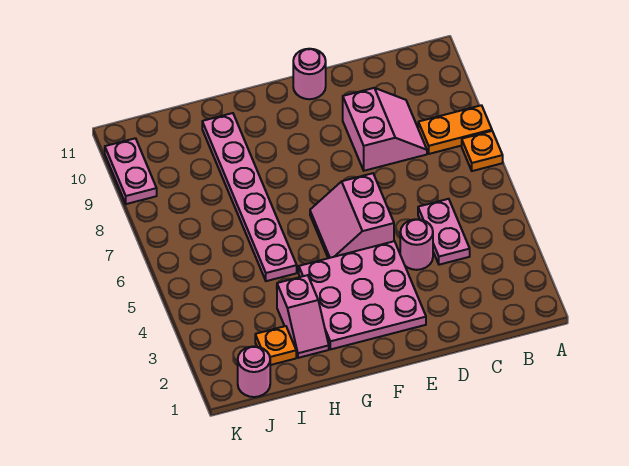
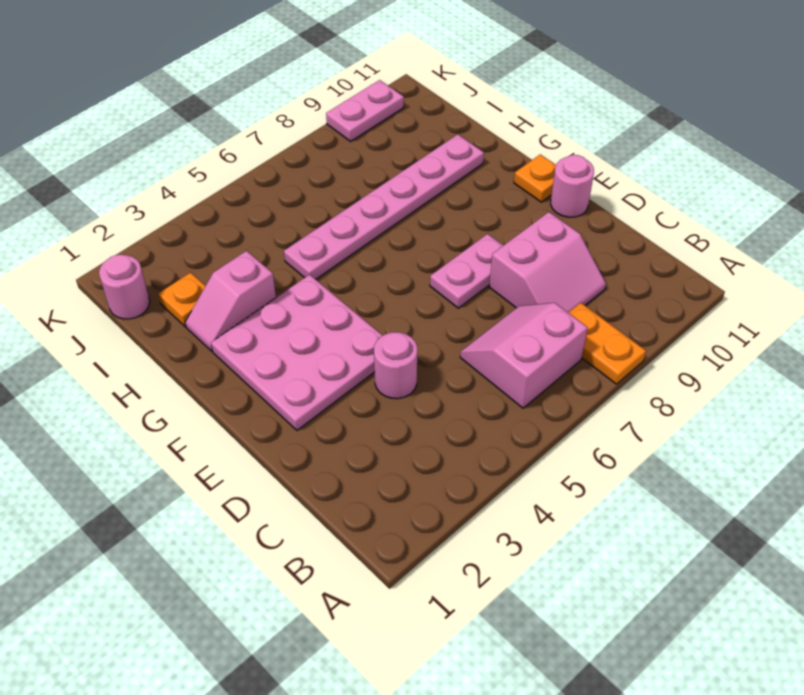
orange 1x1 plate [462,131,503,171] -> orange 1x1 plate moved to [514,154,556,202]
pink 1x2 plate [418,199,470,265] -> pink 1x2 plate moved to [430,234,503,308]
pink 2x2 slope [310,173,394,258] -> pink 2x2 slope moved to [460,303,588,408]

